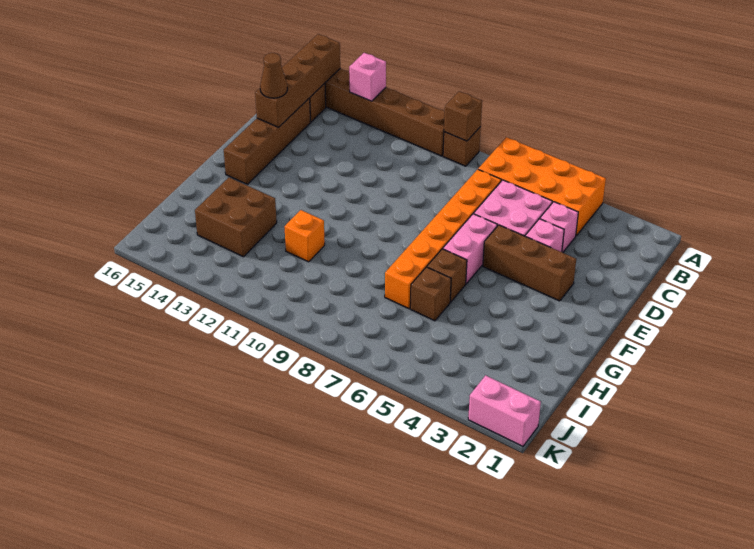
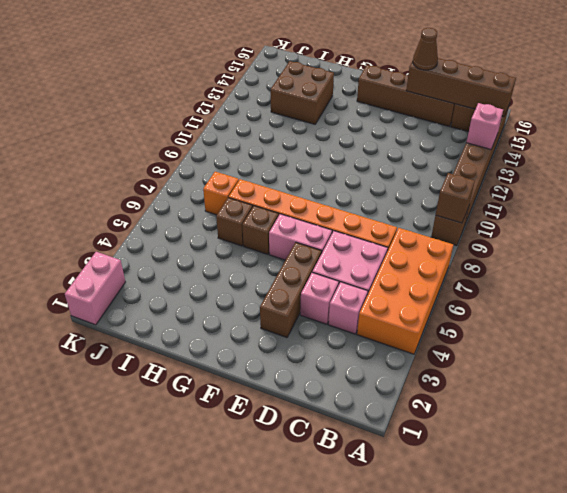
orange 1x1 brick [284,210,325,262] -> orange 1x1 brick moved to [203,172,239,215]

